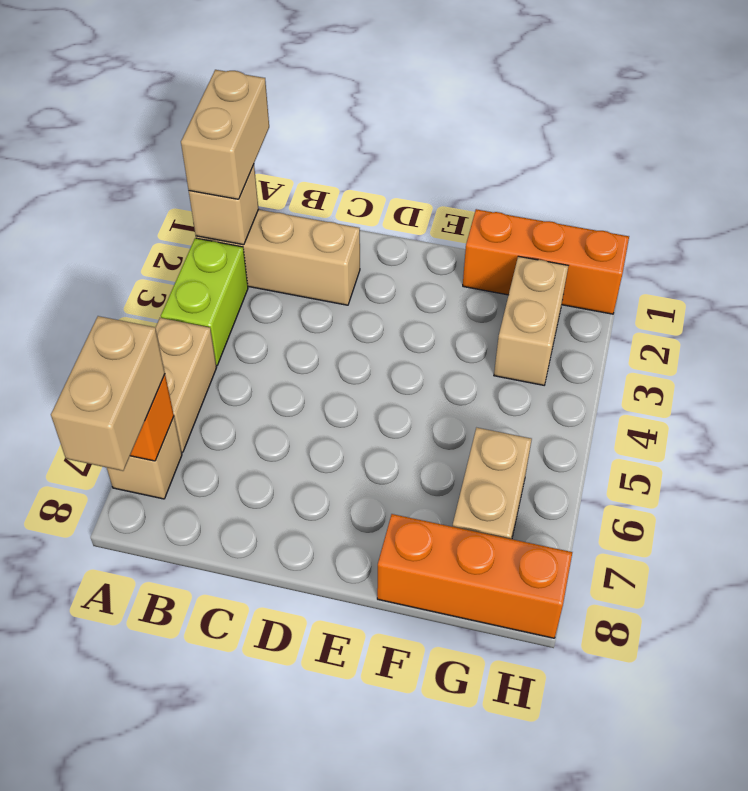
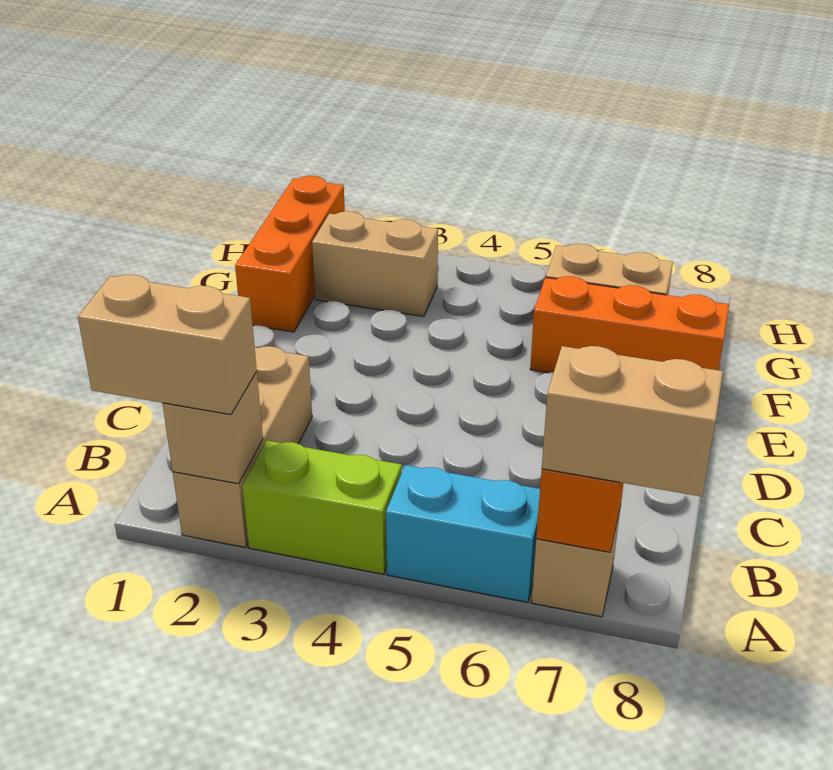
tan 1x2 brick [155,318,217,452] -> cyan 1x2 brick [386,465,540,602]
orange 1x3 brick [377,514,572,638] -> orange 1x3 brick turned to [530,276,729,373]

